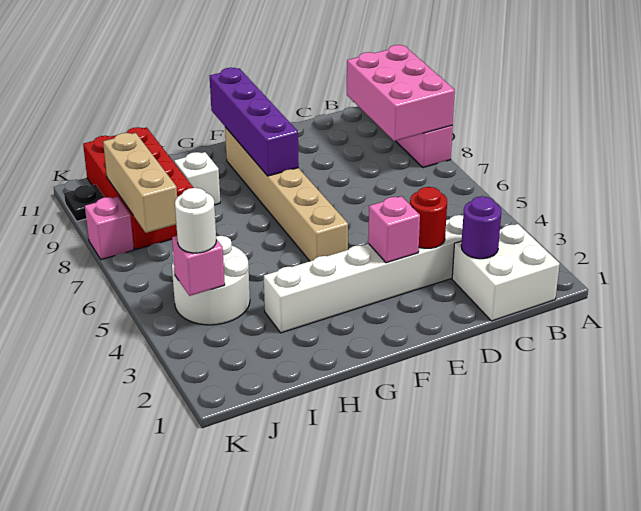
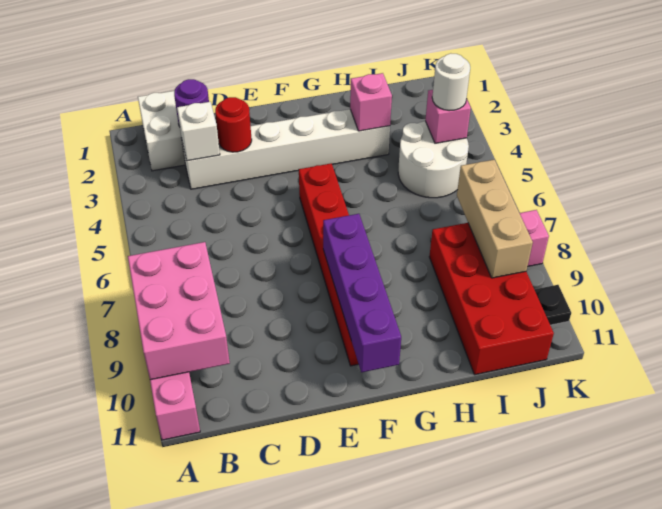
pink 1x1 brick [368,196,420,263] -> pink 1x1 brick moved to [350,73,392,131]
tan 1x6 brick [225,127,348,261] -> red 1x6 brick [299,163,358,366]
white 1x1 brick [174,152,220,205] -> white 1x1 brick moved to [177,102,220,161]

